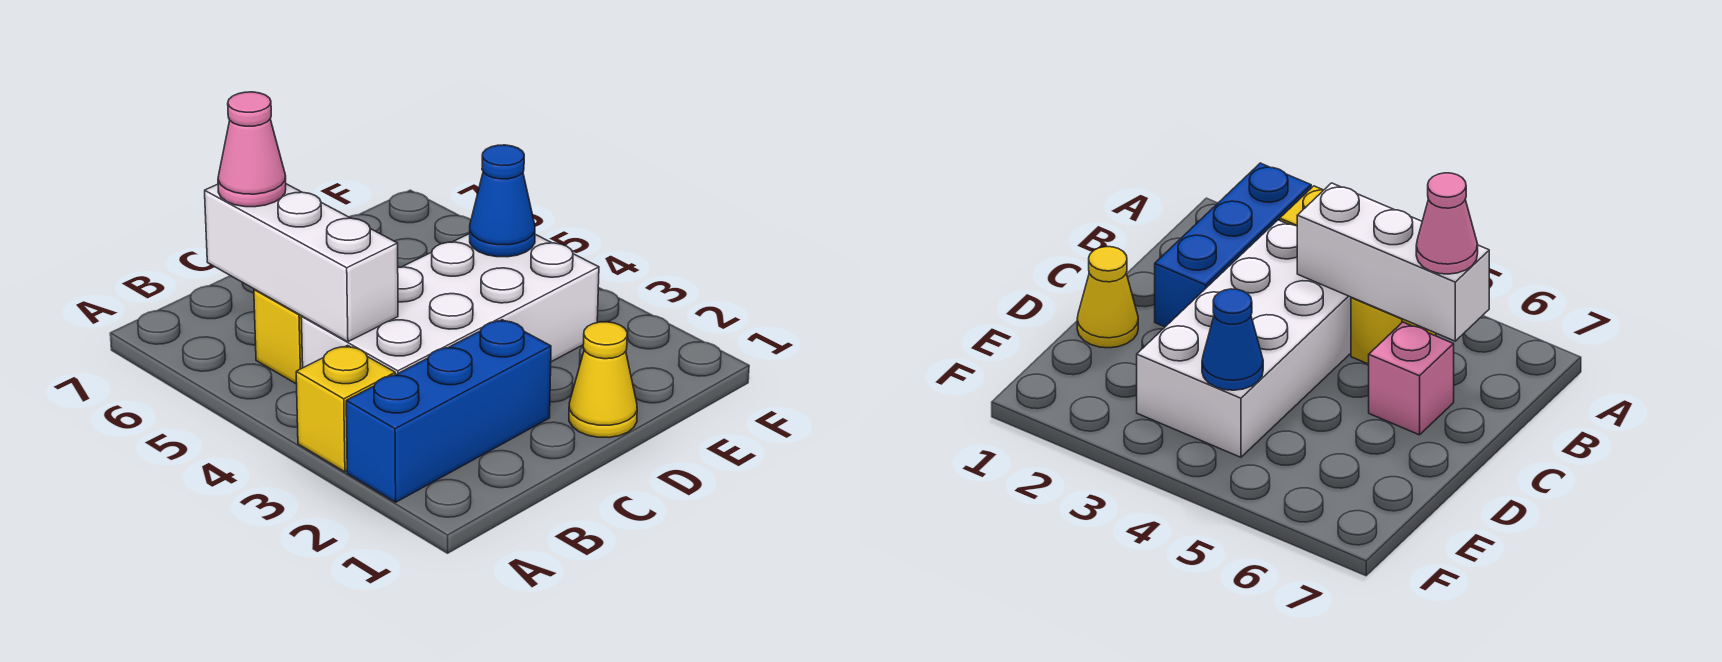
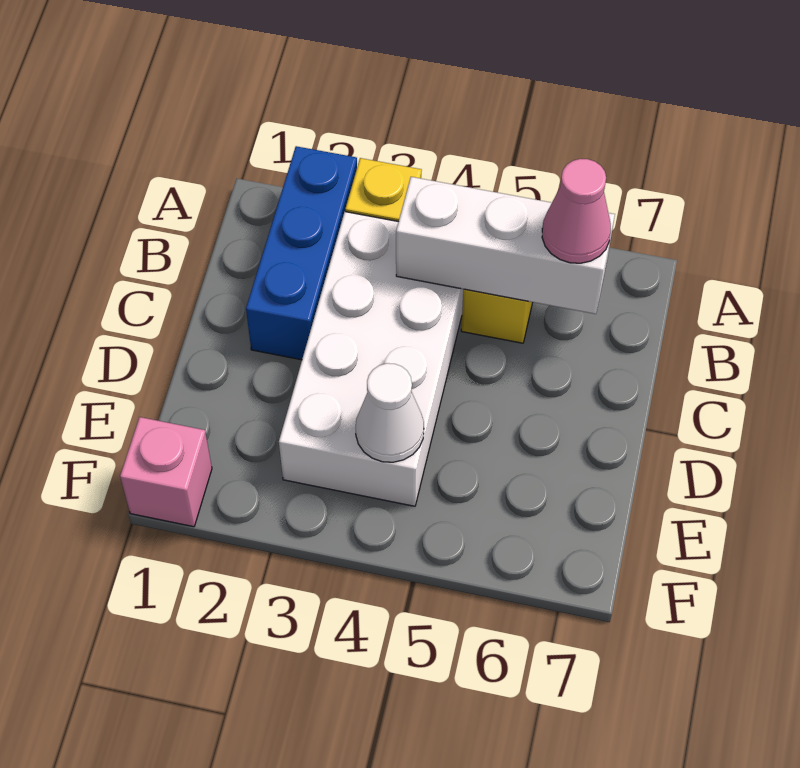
pink 1x1 brick [1369,322,1454,435] -> pink 1x1 brick moved to [120,417,212,527]
yellow 1x1 cone [569,322,637,438] -> none
blue 1x1 cone [470,145,535,257] -> white 1x1 cone [356,363,424,462]

